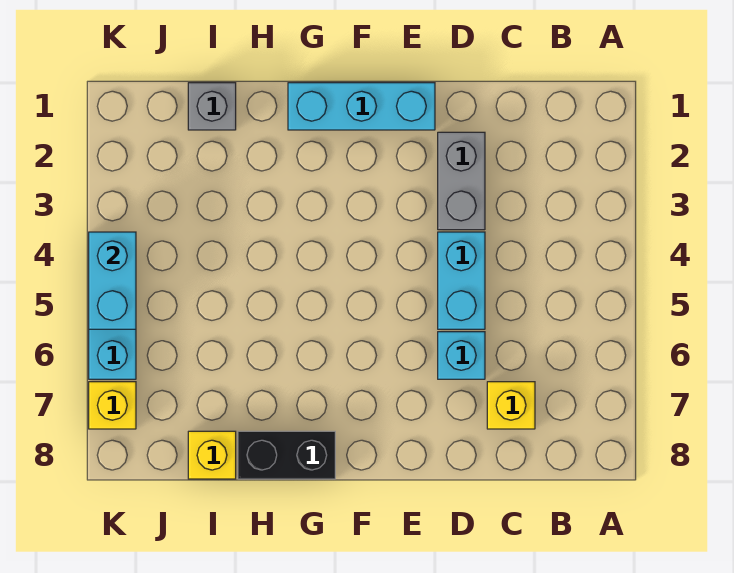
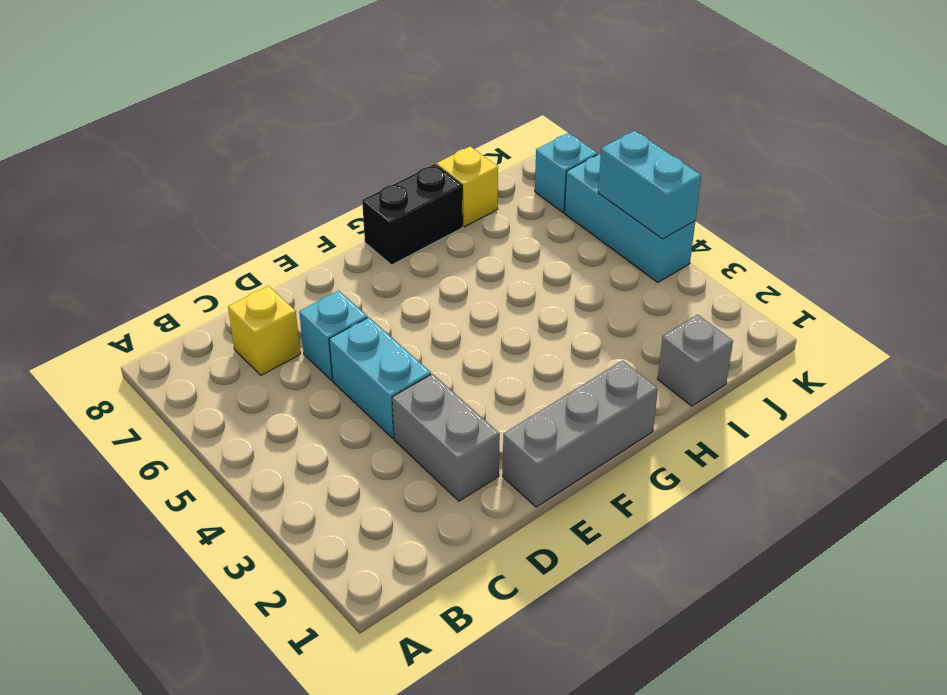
cyan 1x3 brick [288,83,435,130] -> grey 1x3 brick [503,360,658,507]
yellow 1x1 brick [89,382,136,429] -> cyan 1x1 brick [535,133,598,212]

